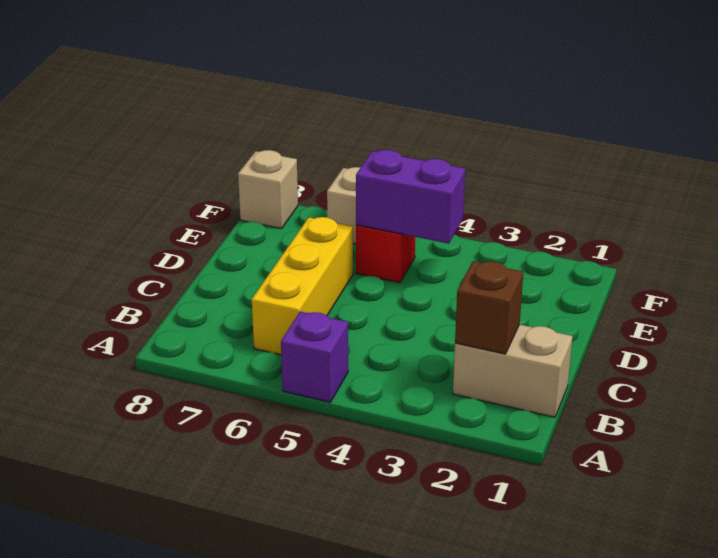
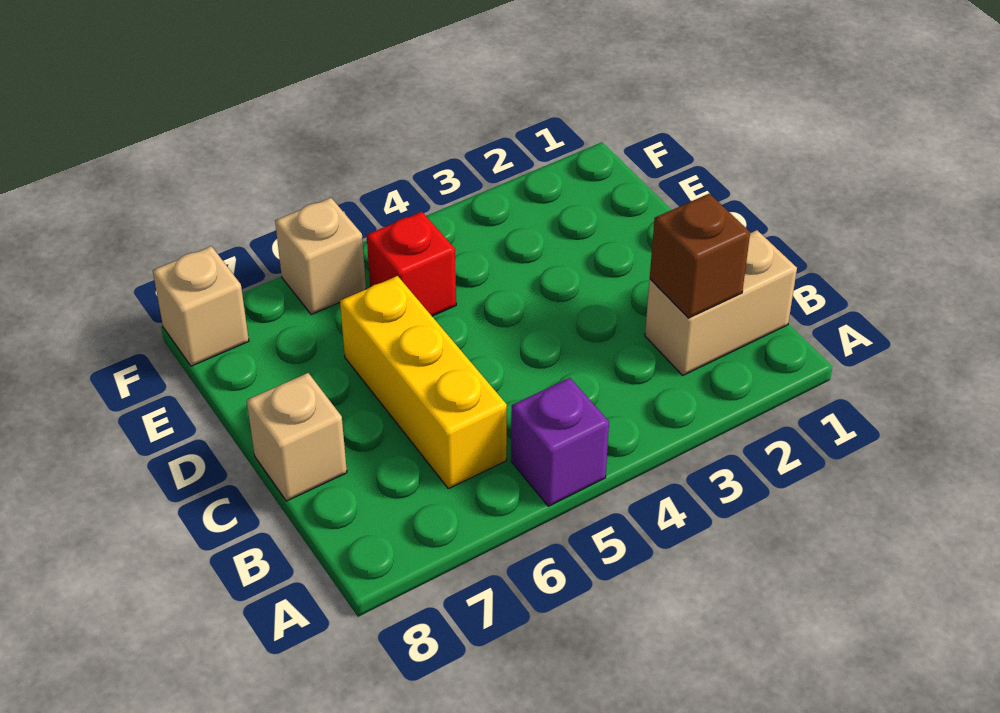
none -> tan 1x1 brick [247,373,347,501]
purple 1x2 brick [356,150,465,244] -> none

